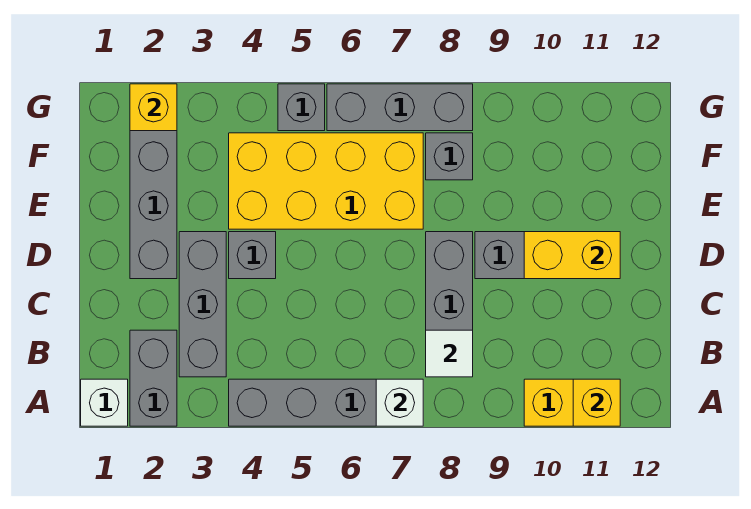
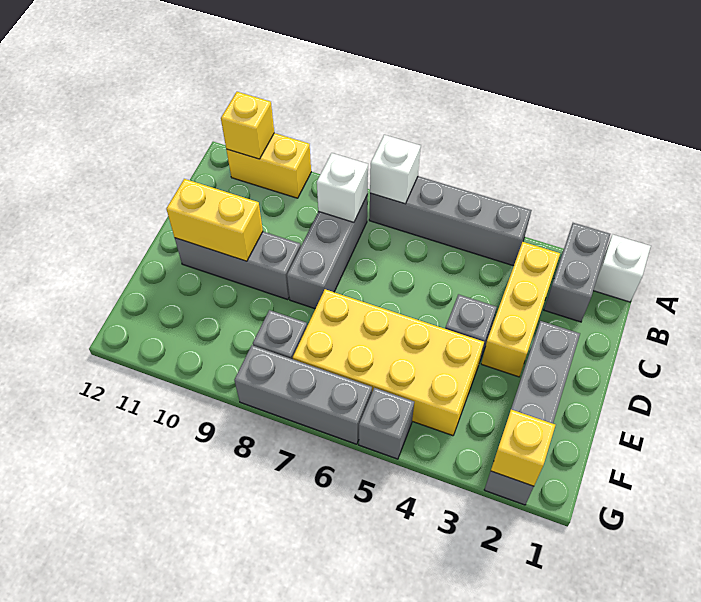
grey 1x3 brick [179,232,226,377] -> yellow 1x3 brick [481,242,560,377]
white 1x1 tile [426,330,473,377] -> white 1x1 brick [317,153,368,222]

